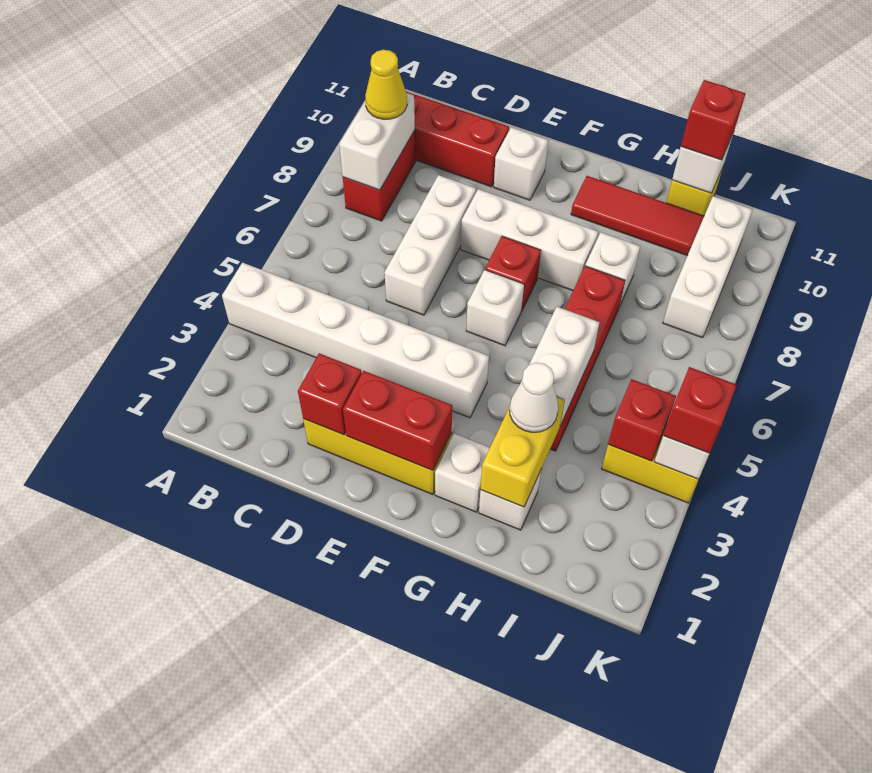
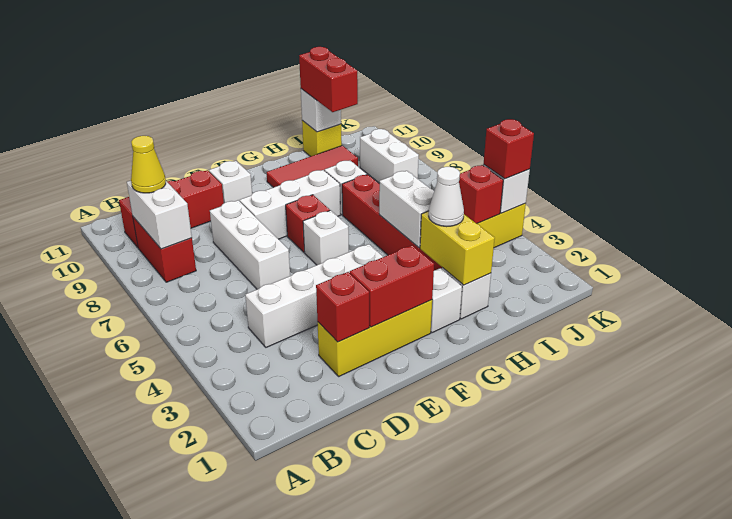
white 1x6 brick [222,263,489,418] -> white 1x4 brick [245,244,383,347]
red 1x1 brick [681,80,746,160] -> red 1x2 brick [299,47,358,112]
white 1x3 brick [663,196,752,338] -> white 1x2 brick [360,129,419,183]

